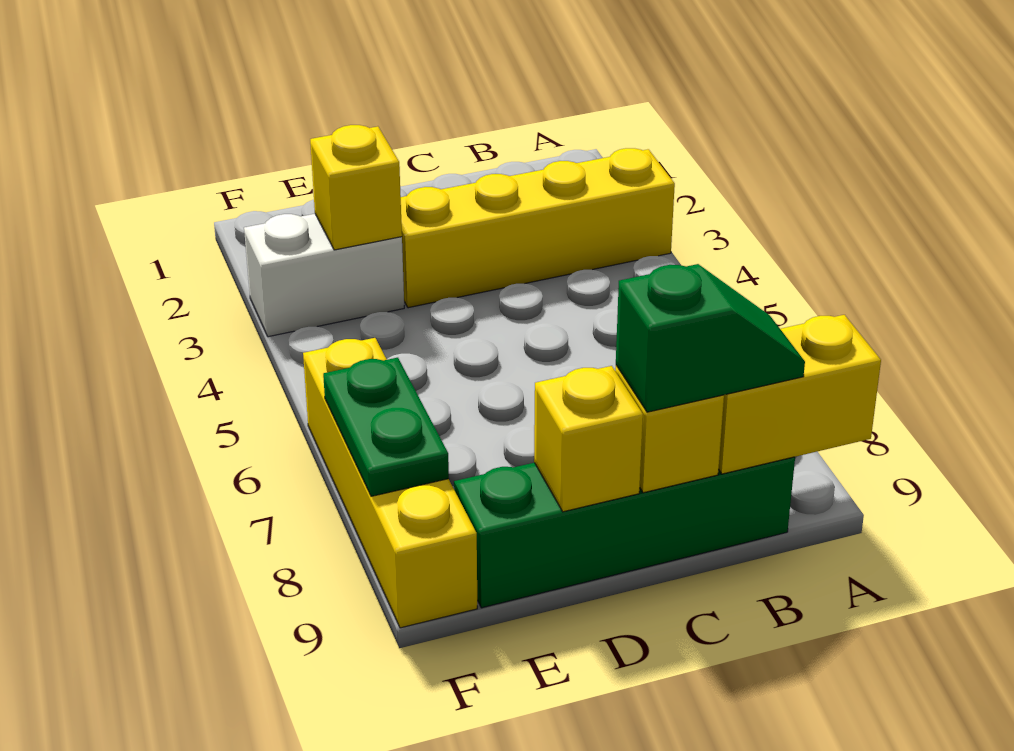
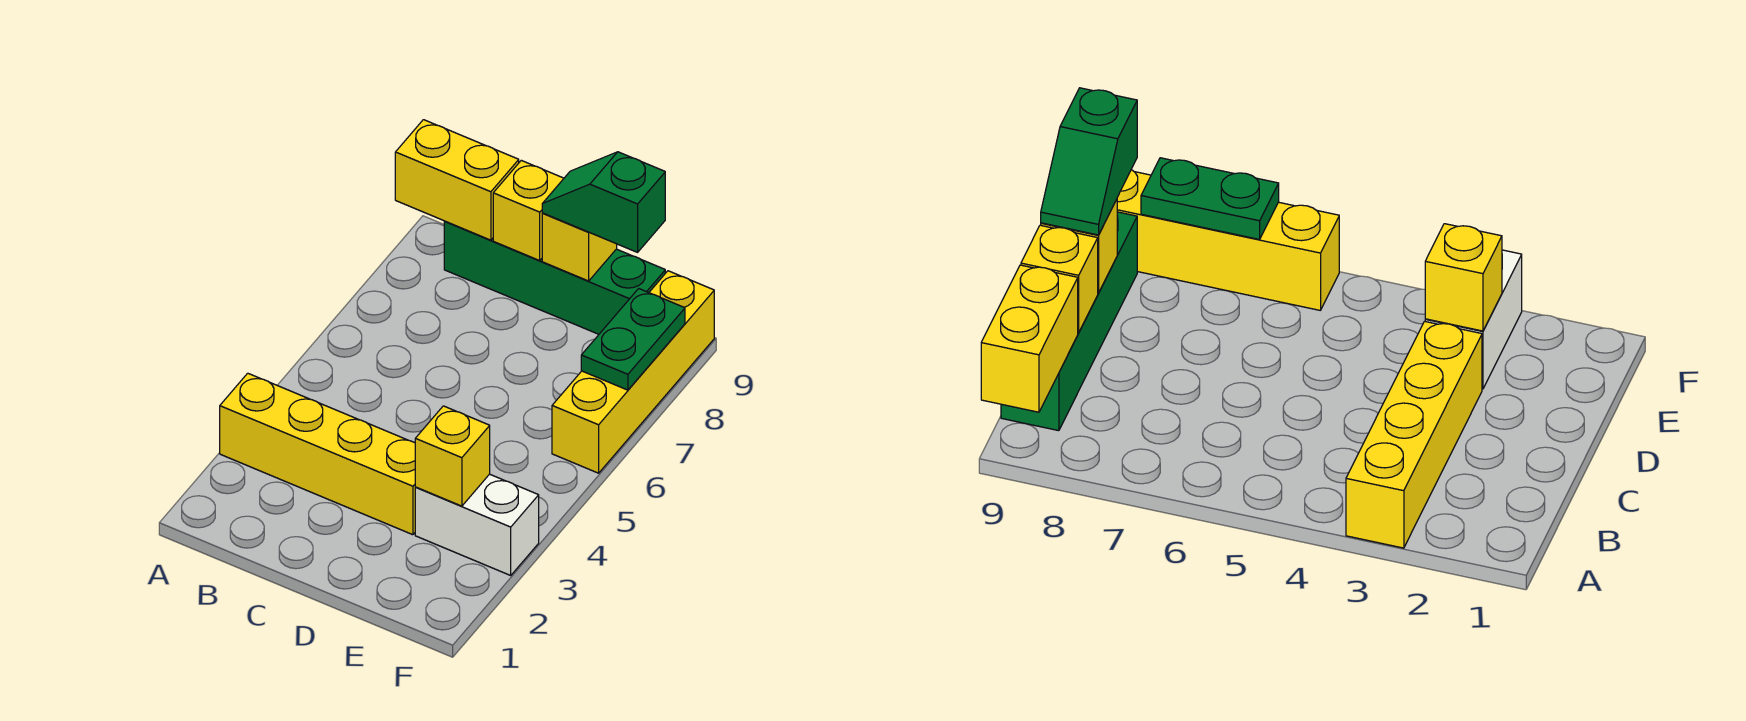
green 1x2 slope [616,264,805,412] -> green 1x2 slope moved to [542,152,665,252]

